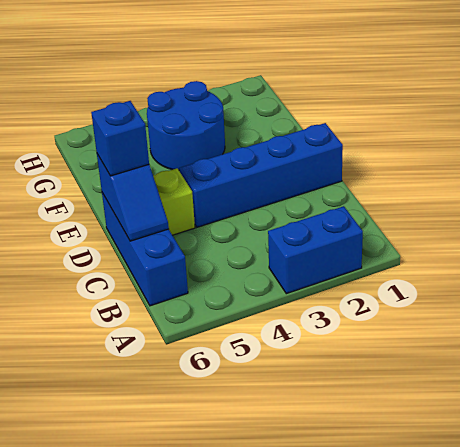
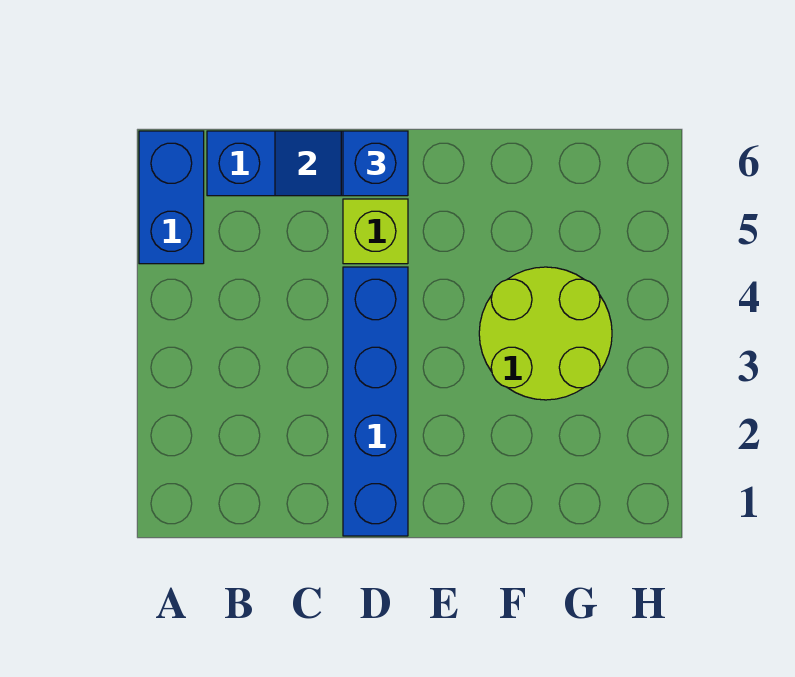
blue 1x2 brick [268,206,363,294] -> blue 1x2 brick moved to [139,131,204,264]
blue 2x2 round brick [147,81,225,170] -> lime 2x2 round brick [479,267,612,400]

